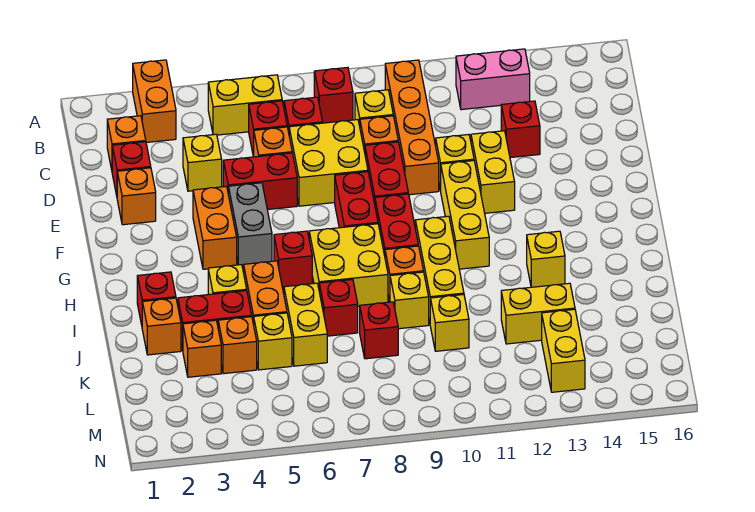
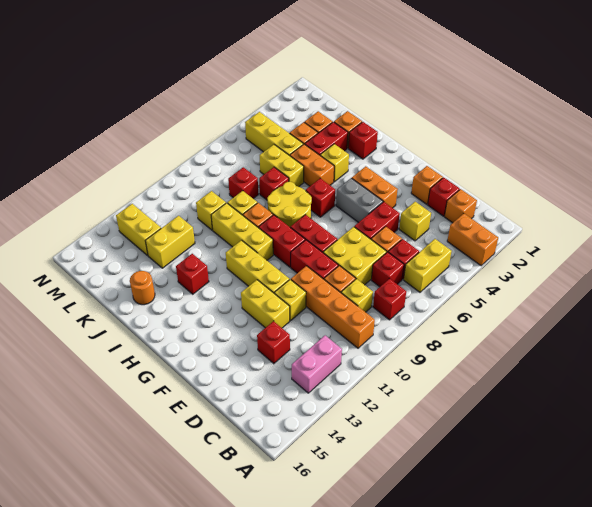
yellow 2x2 brick [309,224,388,306] -> yellow 2x2 round brick [267,182,312,227]
yellow 1x1 brick [527,231,565,287] -> red 1x1 brick [176,254,209,294]
none -> orange 1x1 round brick [130,271,155,305]
yellow 1x1 brick [254,313,292,370] -> yellow 1x3 brick [245,112,303,156]

